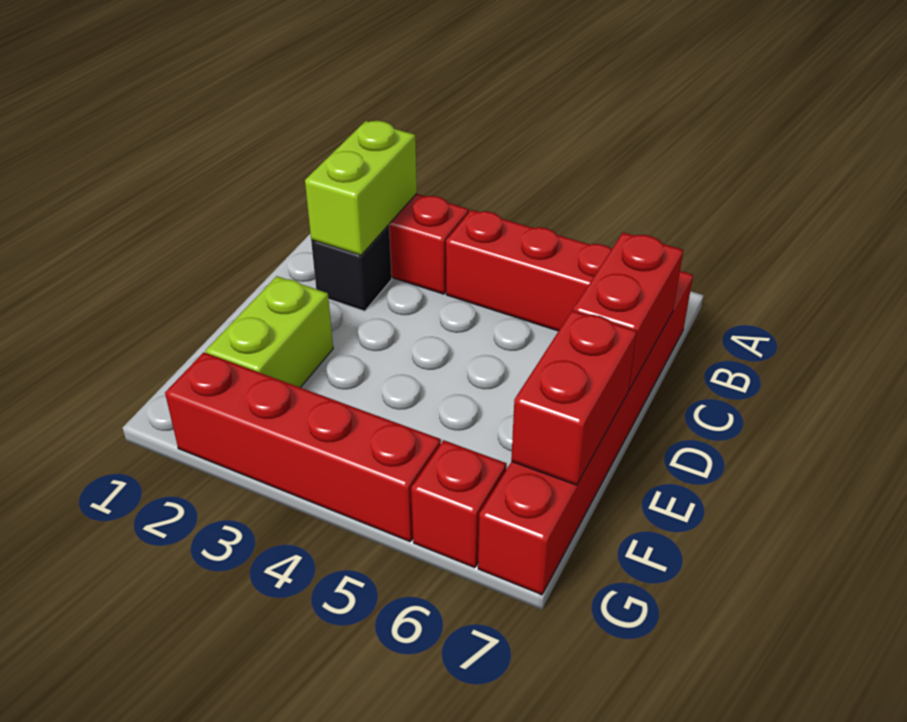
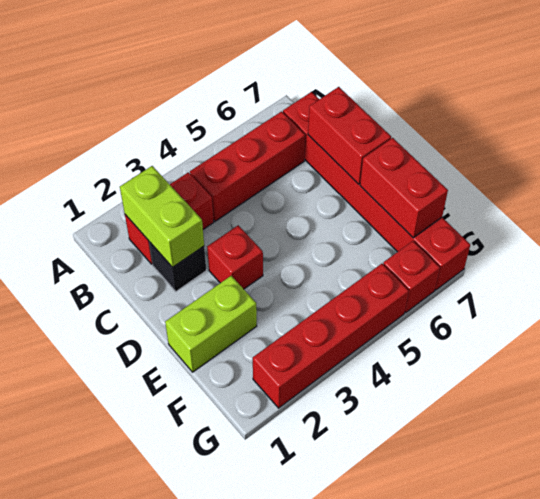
none -> red 1x1 brick [207,225,263,289]
lime 1x2 brick [206,276,333,388] -> lime 1x2 brick turned to [165,276,257,372]

